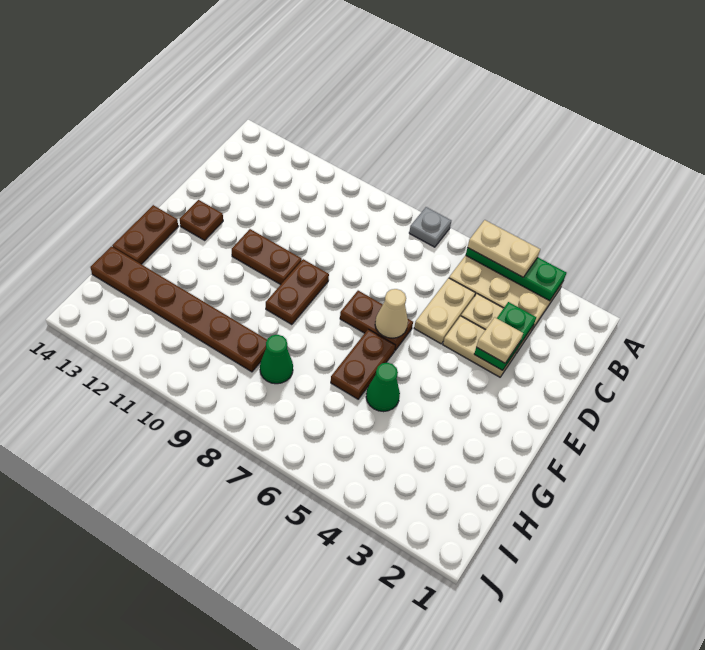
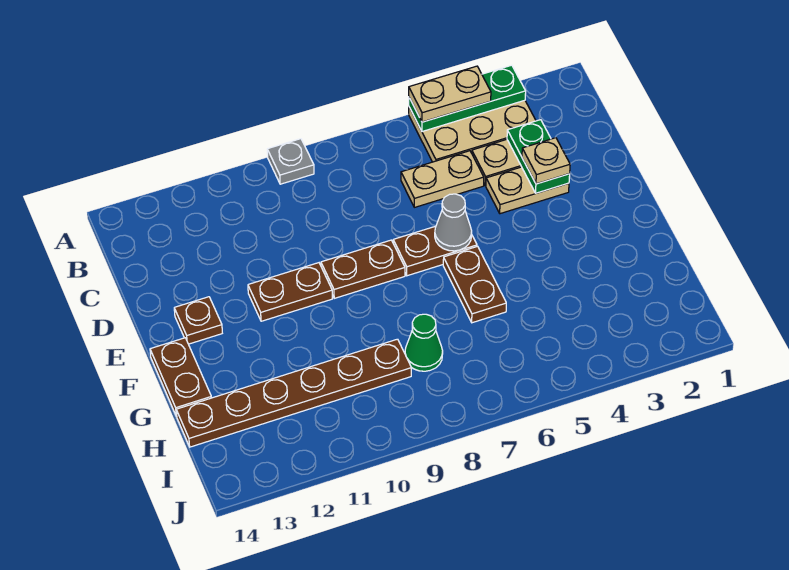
grey 1x1 plate [409,207,451,247] -> grey 1x1 plate moved to [267,139,314,184]
tan 1x2 plate [414,278,475,344] -> tan 1x2 plate turned to [401,151,484,207]
tan 1x1 cone [375,289,408,338] -> grey 1x1 cone [435,194,472,251]
brown 1x2 plate [266,259,329,325] -> brown 1x2 plate turned to [321,240,405,298]
green 1x1 cone [366,363,400,412] -> none

